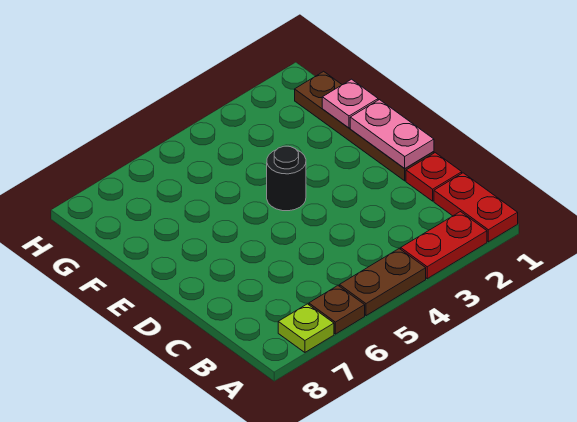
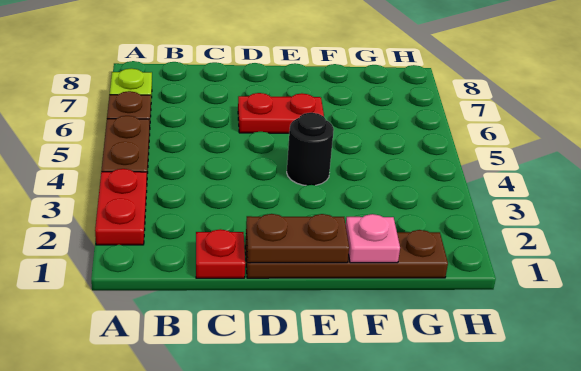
red 1x2 plate [434,173,518,242] -> red 1x2 plate moved to [238,93,324,133]
pink 1x2 plate [350,100,434,168] -> brown 1x2 plate [246,214,349,263]

